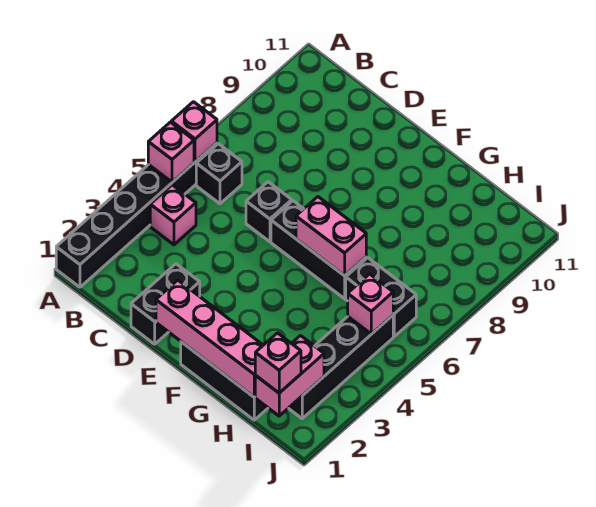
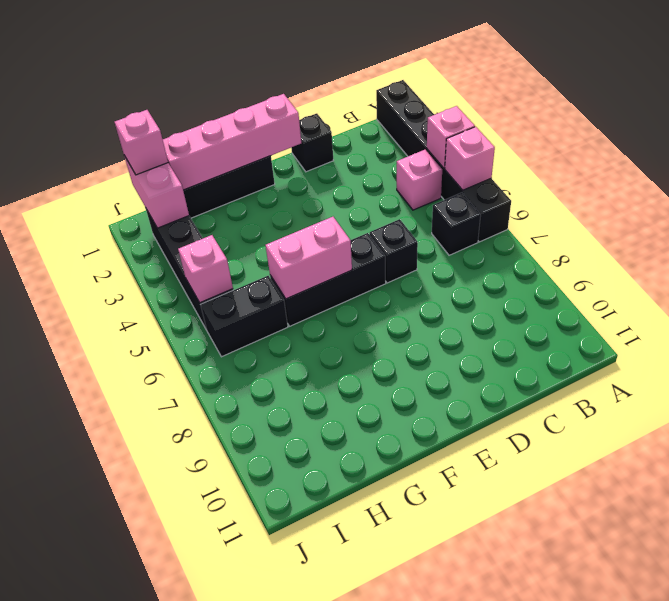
pink 1x1 brick [171,102,217,162] -> pink 1x1 brick moved to [427,106,475,168]
black 1x2 brick [131,264,200,344] -> black 1x1 brick [291,113,333,172]

